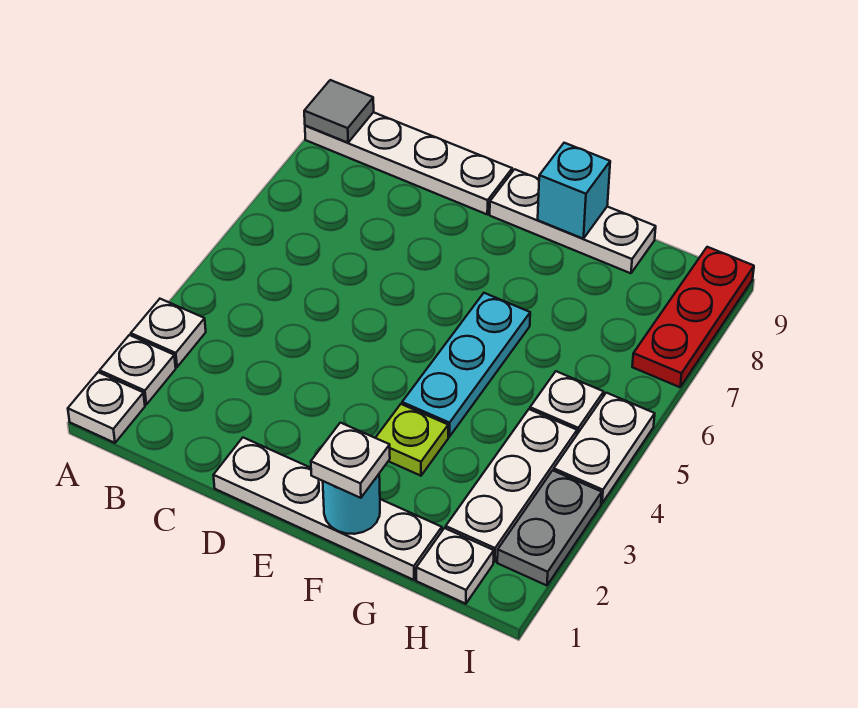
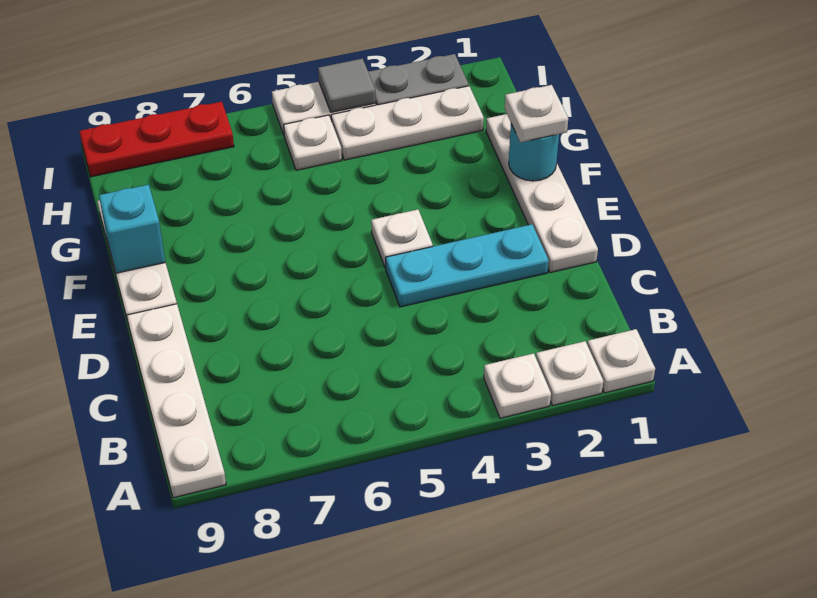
grey 1x1 tile [304,80,374,143] -> grey 1x1 tile moved to [318,59,376,112]
lime 1x1 plate [376,404,448,476] -> none
cyan 1x3 plate [402,293,530,437] -> cyan 1x3 plate moved to [386,224,549,307]
white 1x1 plate [416,528,494,604] -> white 1x1 plate moved to [371,210,433,268]

